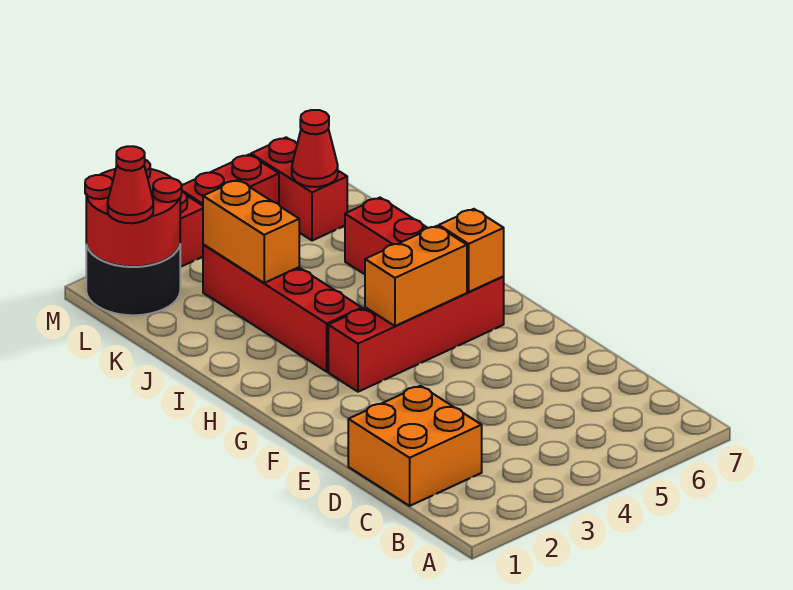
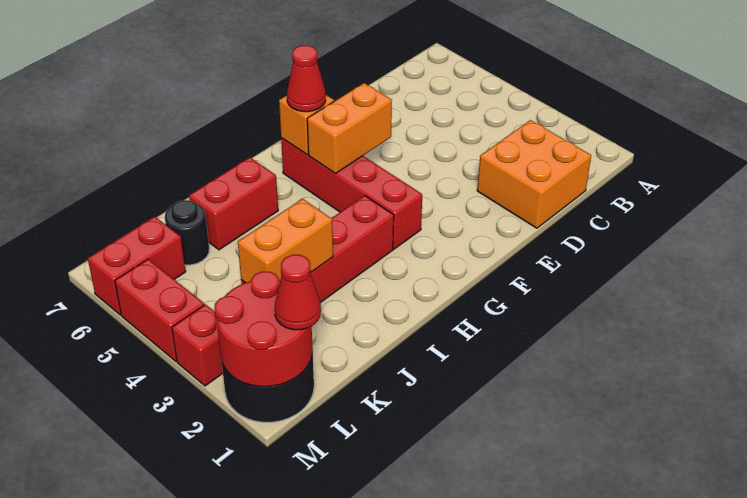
orange 1x2 brick [365,226,467,326] -> orange 1x2 brick turned to [307,83,392,174]
none -> black 1x1 round brick [165,200,209,265]
red 1x1 cone [292,110,338,187] -> red 1x1 cone moved to [287,46,326,112]

